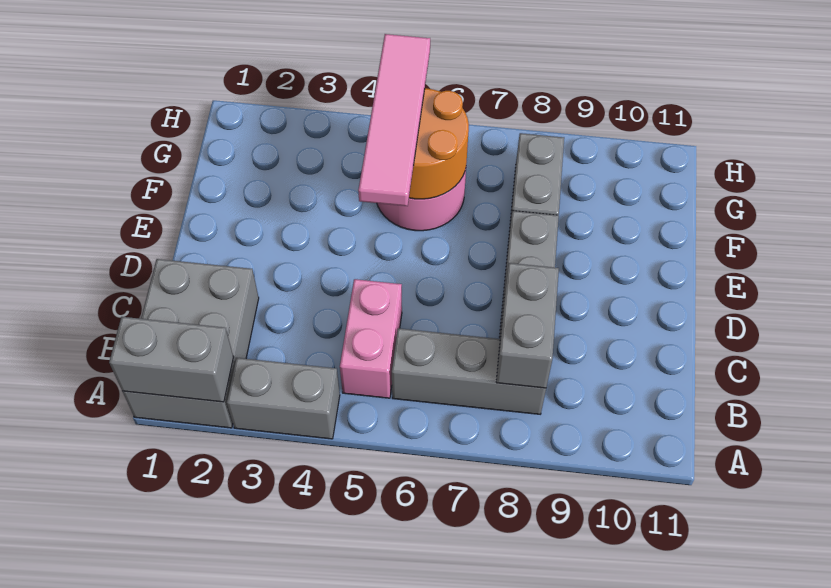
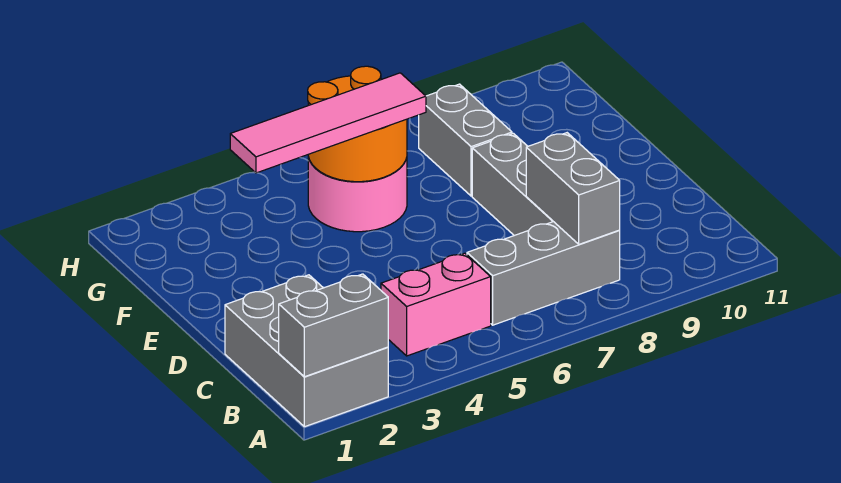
grey 1x2 brick [227,358,340,439] -> none
pink 1x2 brick [340,279,402,398] -> pink 1x2 brick turned to [381,253,491,356]
pink 1x4 tile [358,34,430,206] -> pink 1x4 tile turned to [230,73,426,173]

